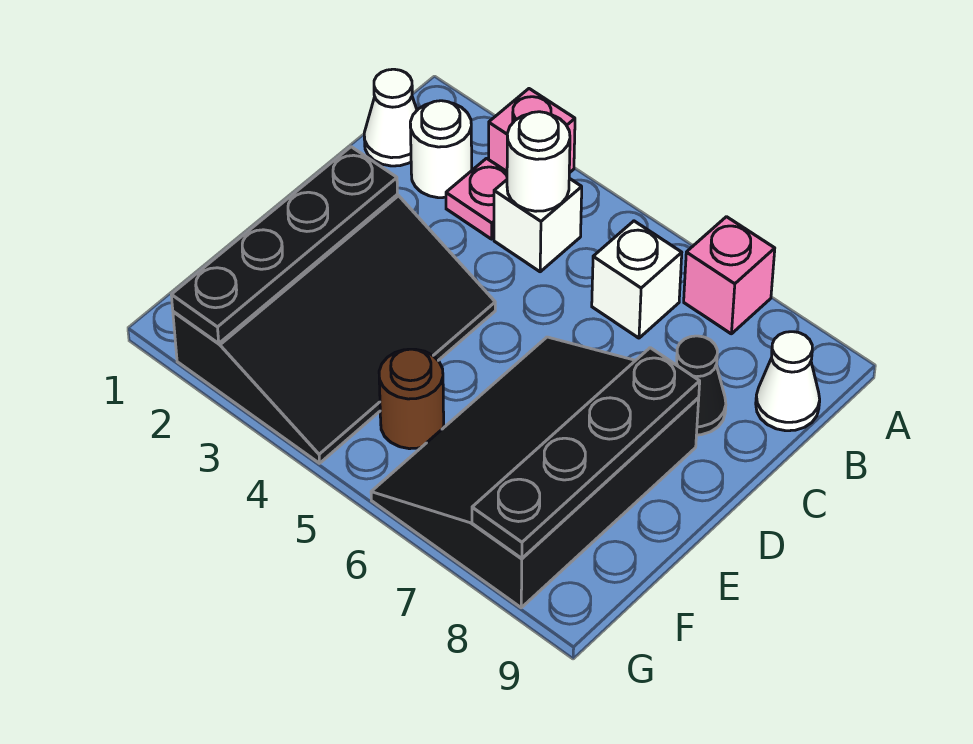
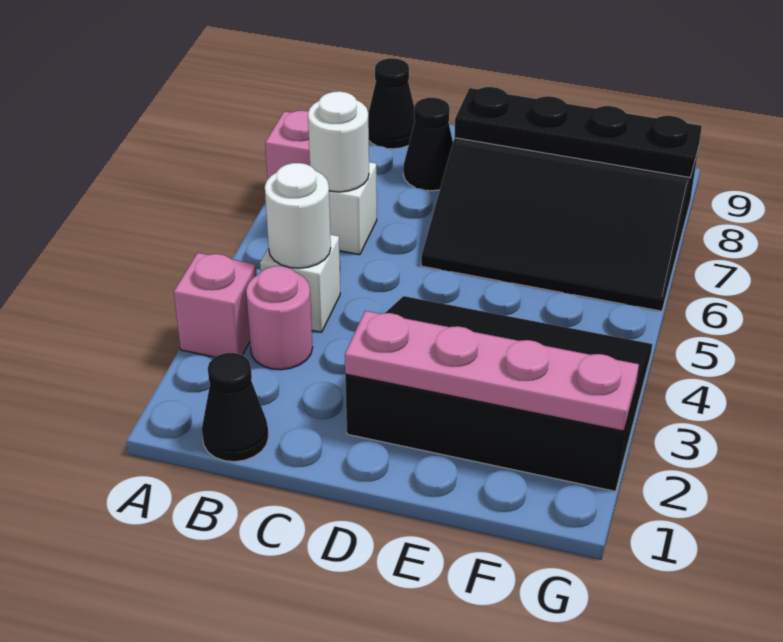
white 1x1 cone [364,69,417,166] -> black 1x1 cone [202,353,269,462]
white 1x1 round brick [410,101,472,198] -> white 1x1 round brick moved to [308,91,369,192]
pink 1x1 plate [446,158,507,239] -> pink 1x1 round brick [246,266,313,370]
white 1x1 cone [756,332,820,431] -> black 1x1 cone [368,58,415,149]
black 1x4 plate [171,147,397,343] -> pink 1x4 plate [345,311,639,431]
brown 1x1 round brick [379,349,444,449] -> none

